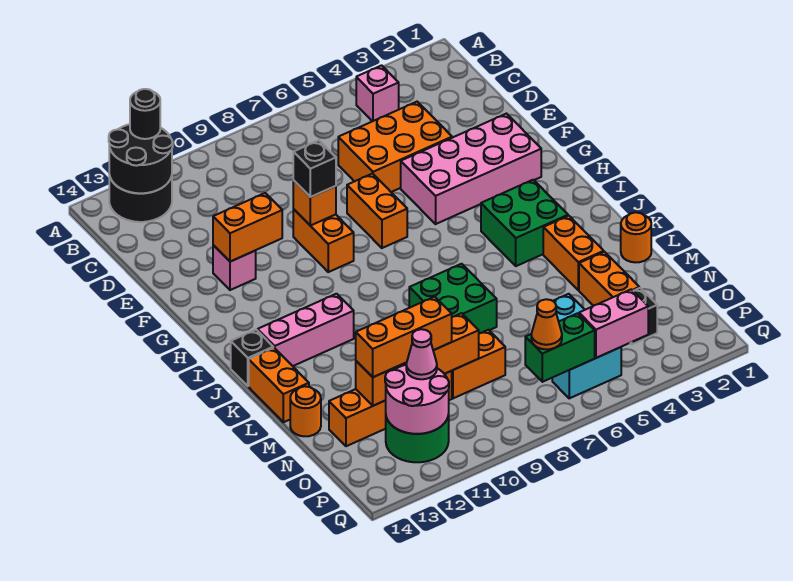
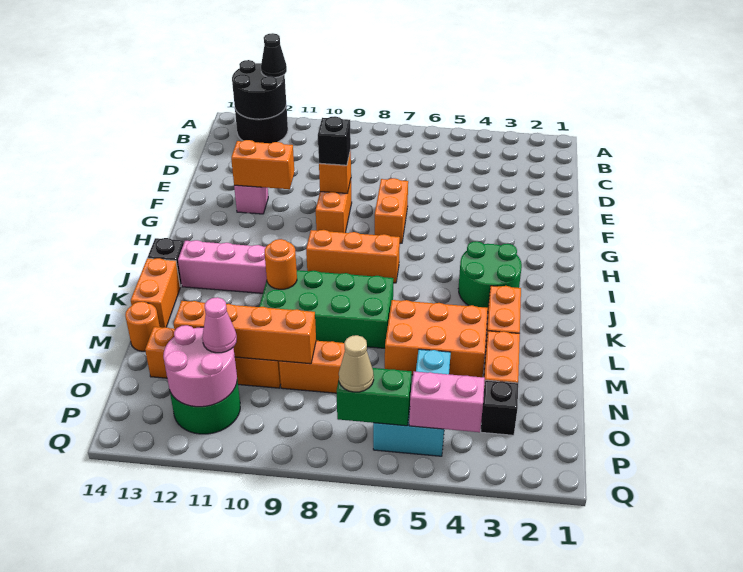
black 1x1 round brick [130,89,160,139] -> black 1x1 cone [261,33,287,78]
pink 1x1 brick [356,65,399,121] -> none
orange 2x3 brick [338,102,452,192] -> orange 2x3 brick moved to [385,300,488,377]
pink 2x4 brick [401,114,541,224] -> none
green 2x2 brick [481,180,568,266] -> green 2x2 round brick [458,241,522,312]
green 2x2 brick [409,264,497,333] -> green 2x4 brick [259,270,393,348]
orange 1x1 round brick [621,212,651,262] -> orange 1x1 round brick moved to [264,239,297,289]
orange 1x3 brick [356,297,452,377] -> orange 1x3 brick moved to [306,230,400,283]
orange 1x1 cone [531,299,562,349] -> tan 1x1 cone [339,335,374,392]

